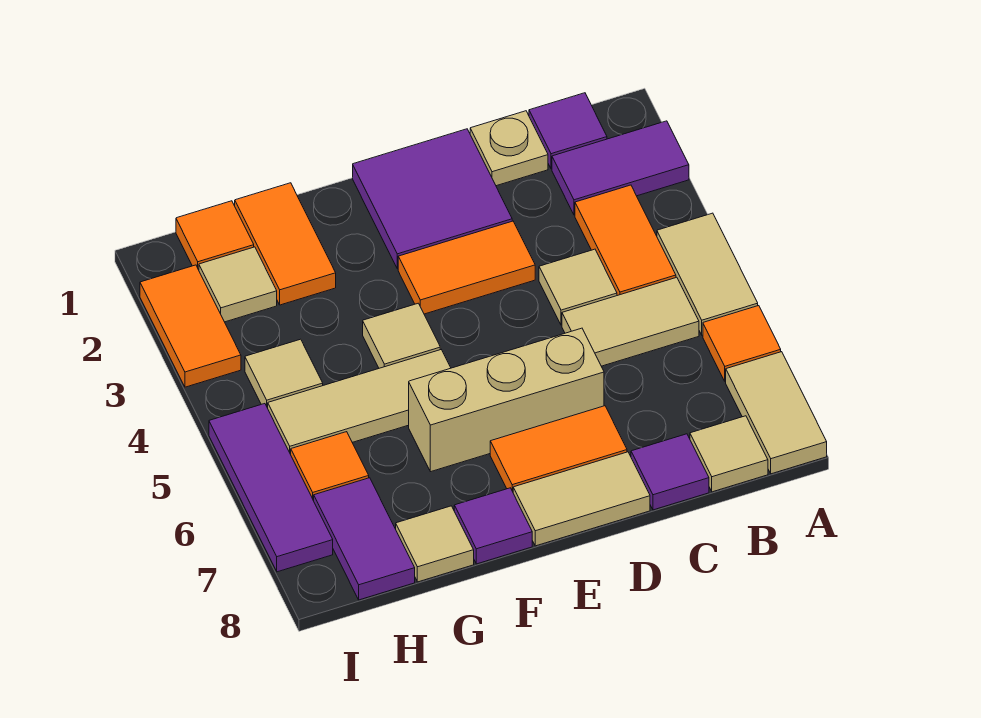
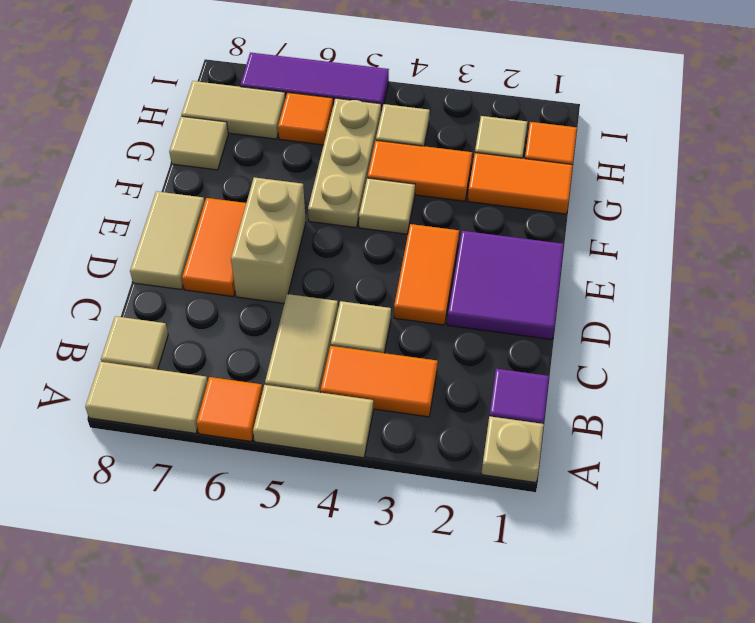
purple 1x2 tile [552,121,689,215] -> none
tan 1x1 plate [470,111,548,186] -> tan 1x1 plate moved to [481,416,544,483]
purple 1x1 tile [631,434,709,510] -> none
tan 1x3 brick [409,328,604,472] -> tan 1x2 brick [231,177,306,303]
tan 1x3 tile [268,350,451,454] -> tan 1x3 plate [308,98,381,228]
purple 1x1 tile [454,488,532,564] -> none
purple 1x2 tile [314,478,415,600] -> tan 1x2 tile [181,81,286,139]
orange 1x2 tile [140,265,241,387] -> orange 1x2 tile moved to [368,140,472,201]

